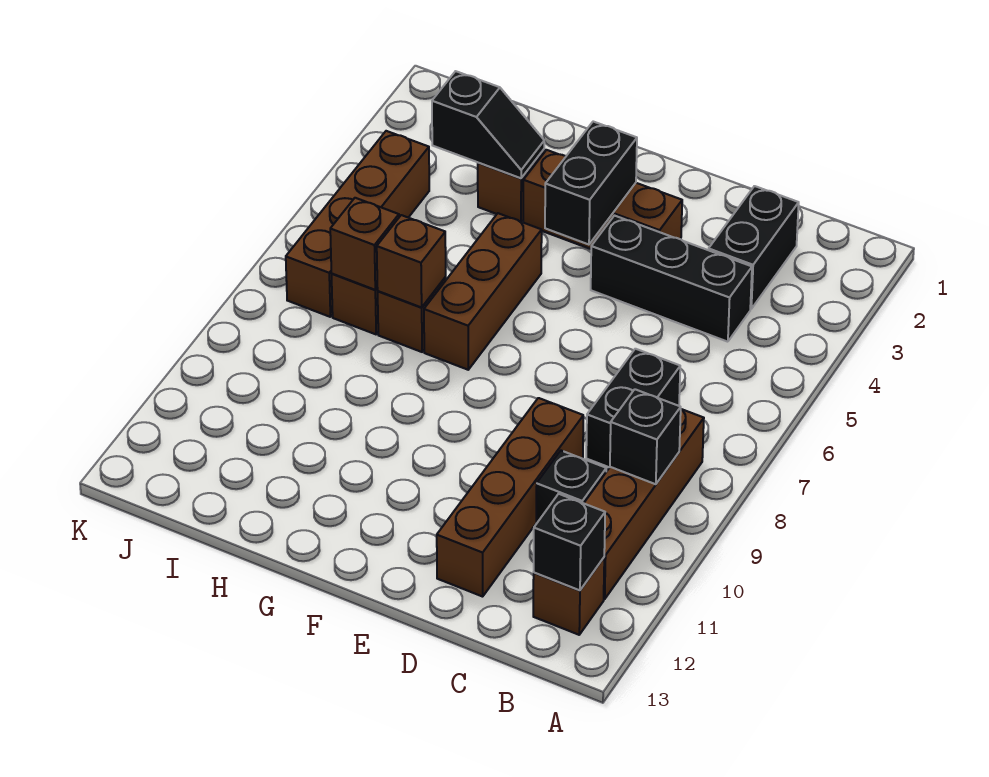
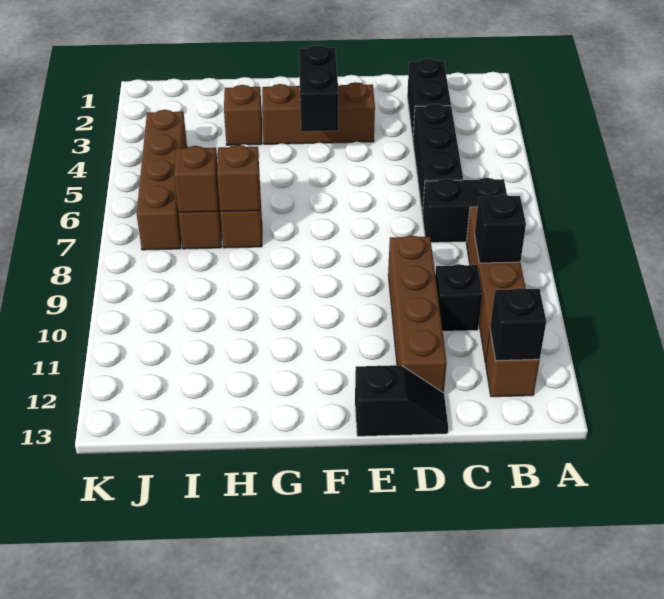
black 1x3 brick [591,216,752,342] -> black 1x3 brick turned to [413,104,463,215]
black 1x2 brick [586,349,680,467] -> black 1x2 brick turned to [423,178,507,243]
brown 1x3 brick [424,213,542,370] -> none
black 1x2 slope [432,71,544,178] -> black 1x2 slope moved to [355,365,448,436]

